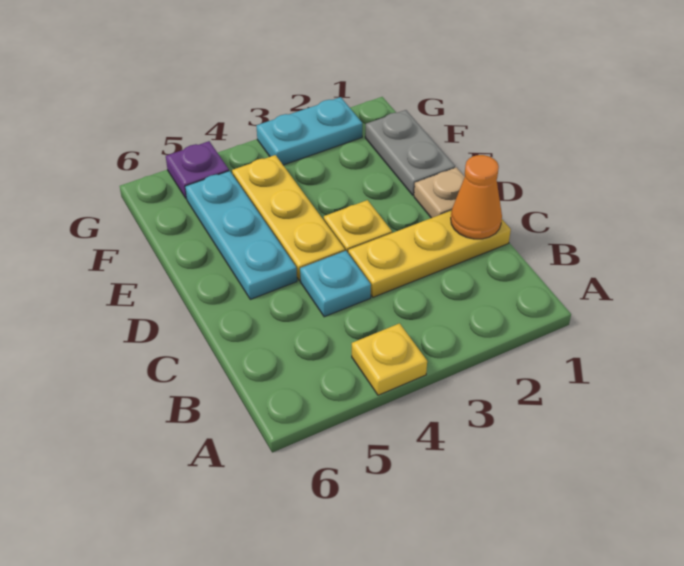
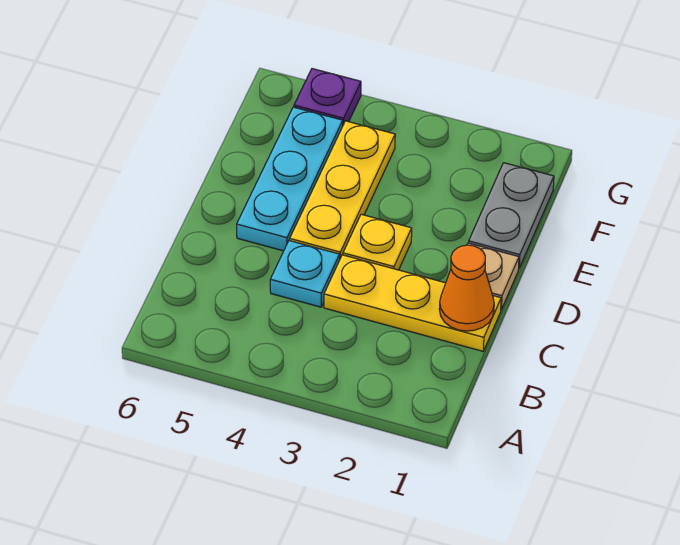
yellow 1x1 plate [352,323,427,395] -> none
cyan 1x2 plate [257,97,362,165] -> none

